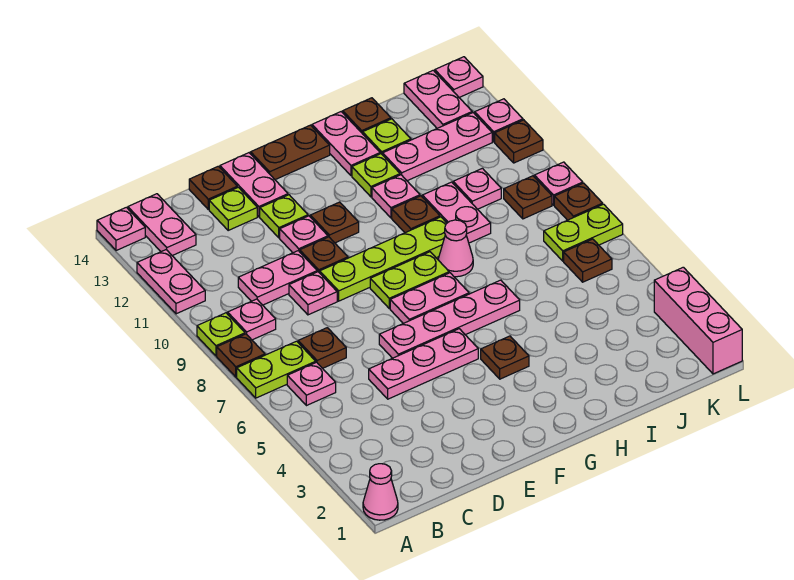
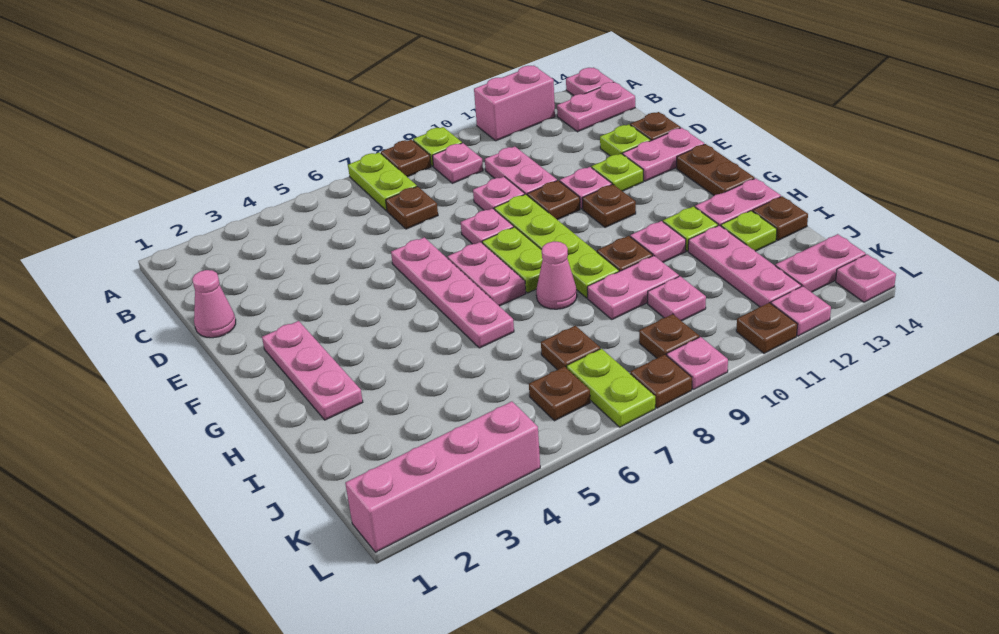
pink 1x1 cone [363,464,398,520] -> pink 1x1 cone moved to [192,270,236,338]
pink 1x2 plate [137,250,205,314] -> pink 1x2 brick [474,66,555,141]
pink 1x1 plate [287,362,336,406] -> pink 1x1 plate moved to [461,208,514,244]
pink 1x3 plate [369,329,478,399] -> pink 1x3 plate moved to [262,321,363,420]
brown 1x1 plate [481,336,529,379] -> brown 1x1 plate moved to [541,326,600,370]
pink 1x3 brick [654,267,742,374] -> pink 1x4 brick [345,401,540,552]

